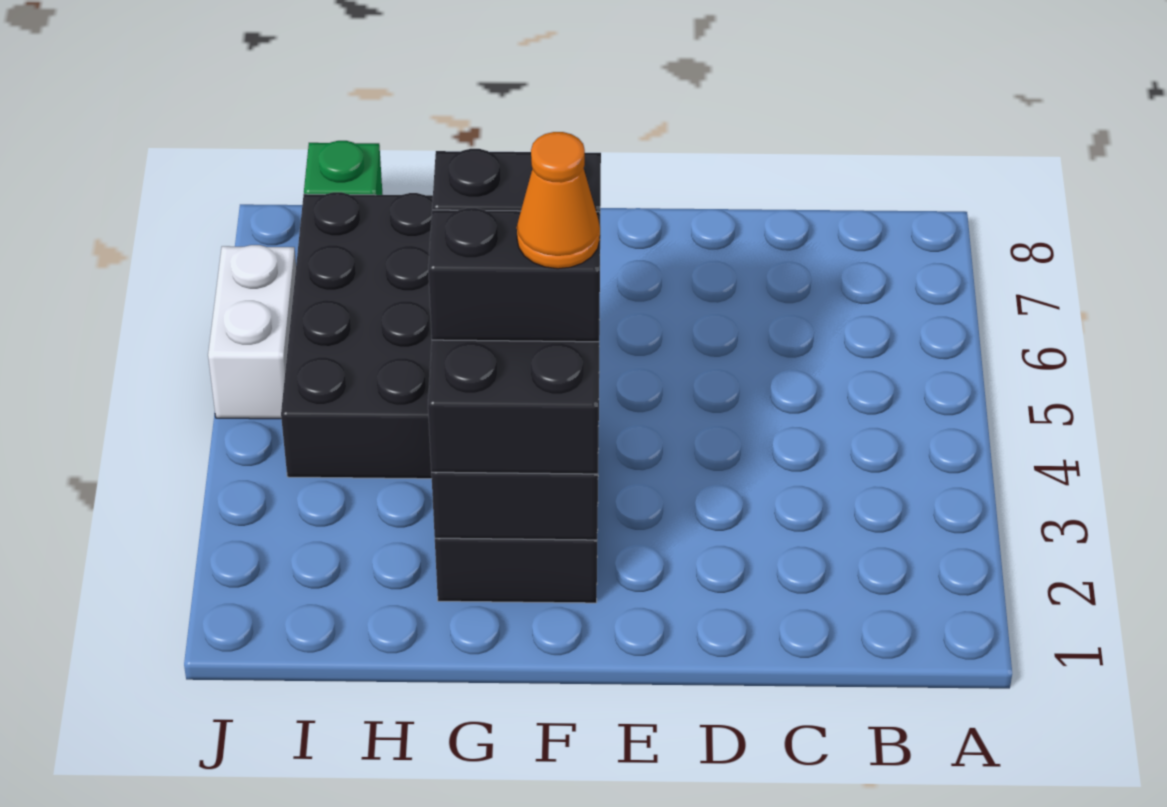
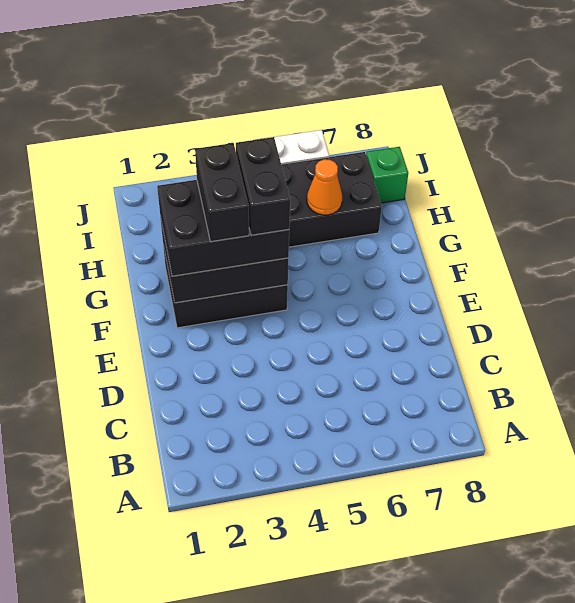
orange 1x1 cone [517,132,600,269] -> orange 1x1 cone moved to [307,159,342,215]

